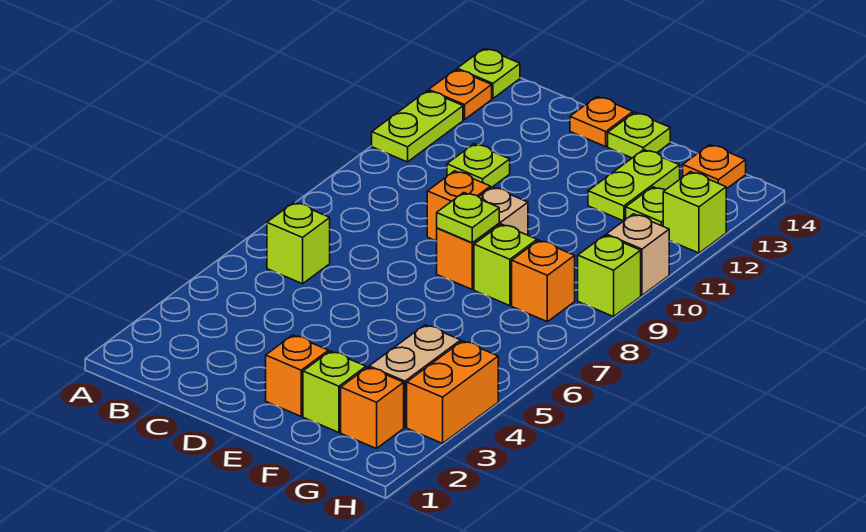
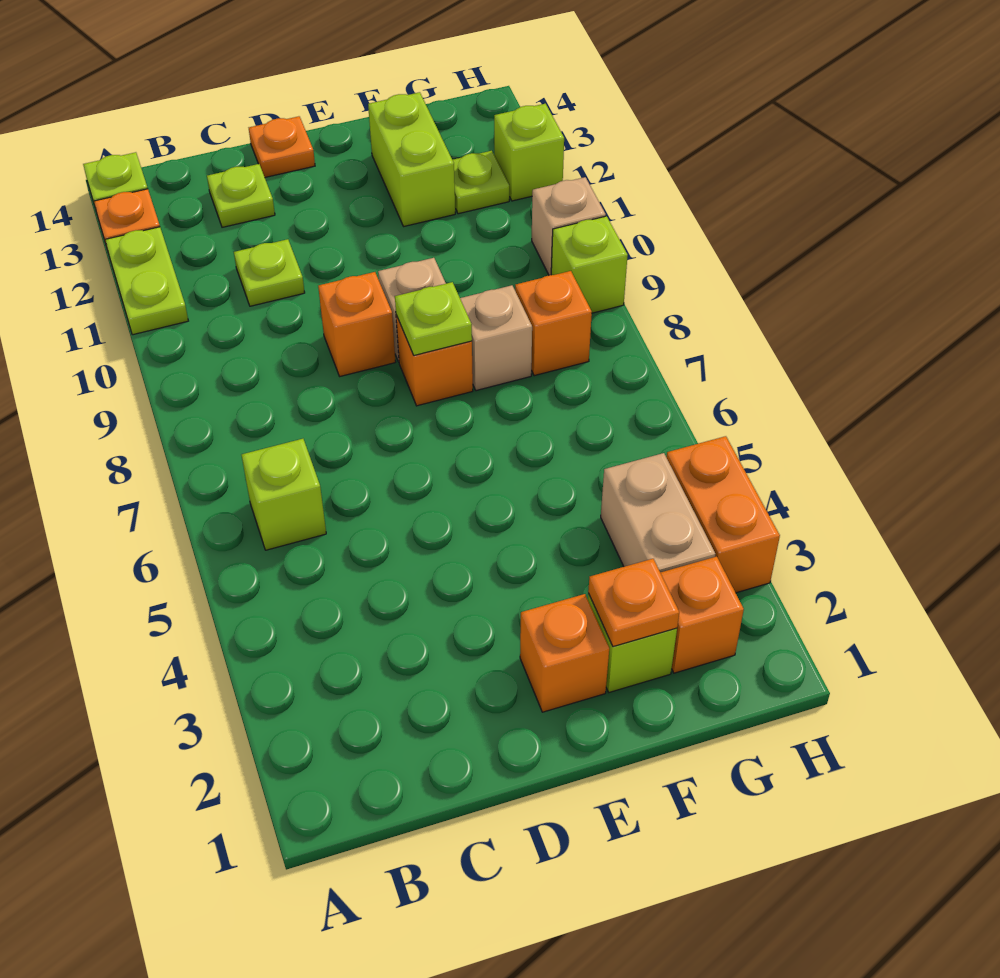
lime 1x1 plate [608,112,670,158] -> lime 1x1 plate moved to [207,164,275,227]
lime 1x1 brick [474,224,537,306] -> tan 1x1 brick [460,285,532,391]
lime 1x2 plate [588,150,680,221] -> lime 1x2 brick [368,92,455,226]
orange 1x1 plate [683,145,746,189] -> orange 1x1 plate moved to [588,559,679,647]

